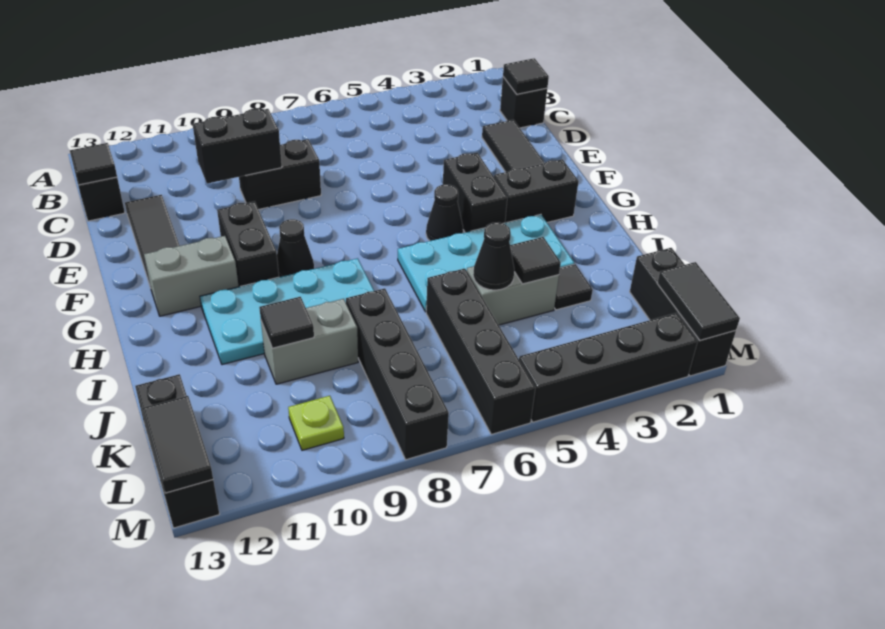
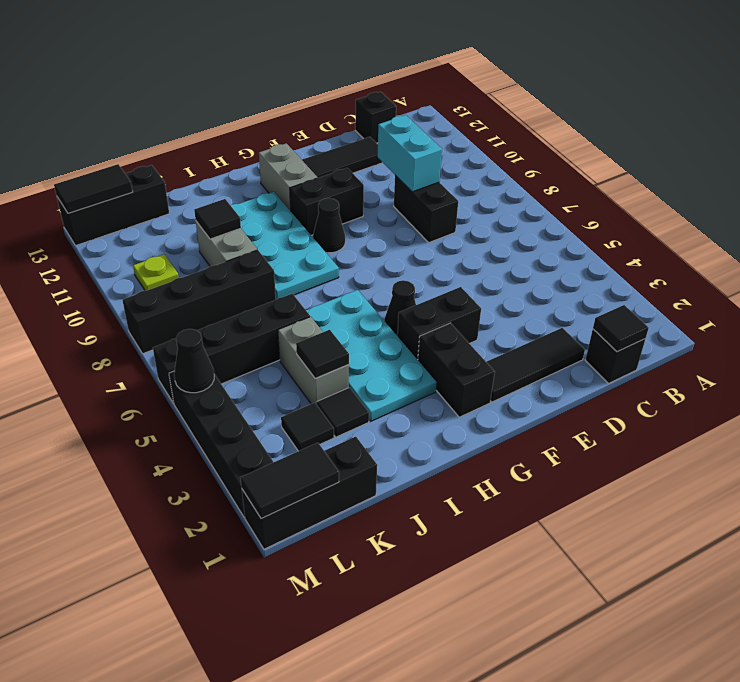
black 1x1 tile [70,143,117,185] -> black 1x1 tile moved to [281,403,334,451]
black 1x2 brick [193,109,282,184] -> cyan 1x2 brick [378,115,442,192]
black 1x1 cone [473,222,514,290] -> black 1x1 cone moved to [174,329,214,393]

